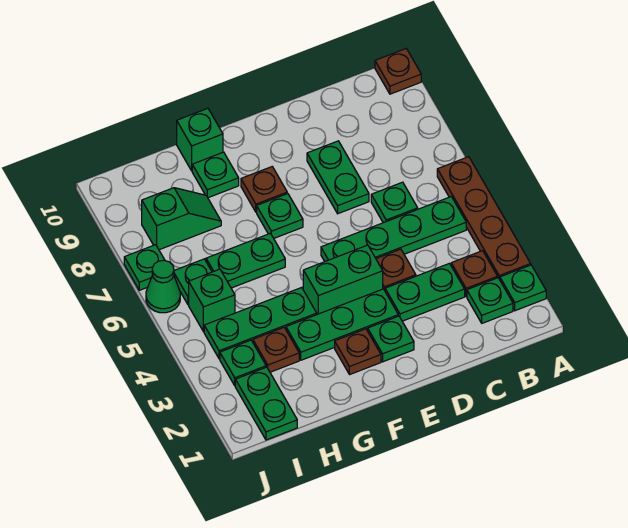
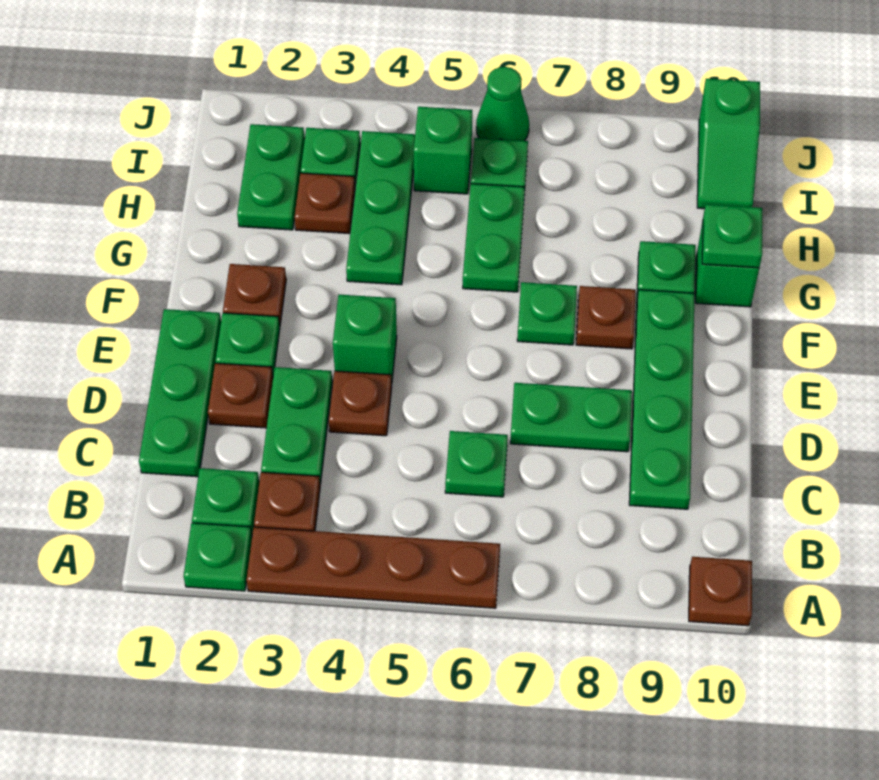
green 1x4 plate [321,197,466,261] -> green 1x4 plate moved to [629,290,695,509]
none -> brown 1x1 plate [208,363,273,428]
green 1x3 plate [286,289,398,360] -> green 1x3 plate moved to [139,309,221,477]
green 1x2 brick [303,245,383,314] -> green 1x1 brick [333,295,397,379]
green 1x2 slope [142,188,221,250] -> green 1x2 slope moved to [697,79,760,209]
green 1x2 plate [235,367,297,440] -> green 1x2 plate turned to [237,124,305,230]
green 1x1 plate [124,245,164,290] -> green 1x1 plate moved to [702,204,762,268]

